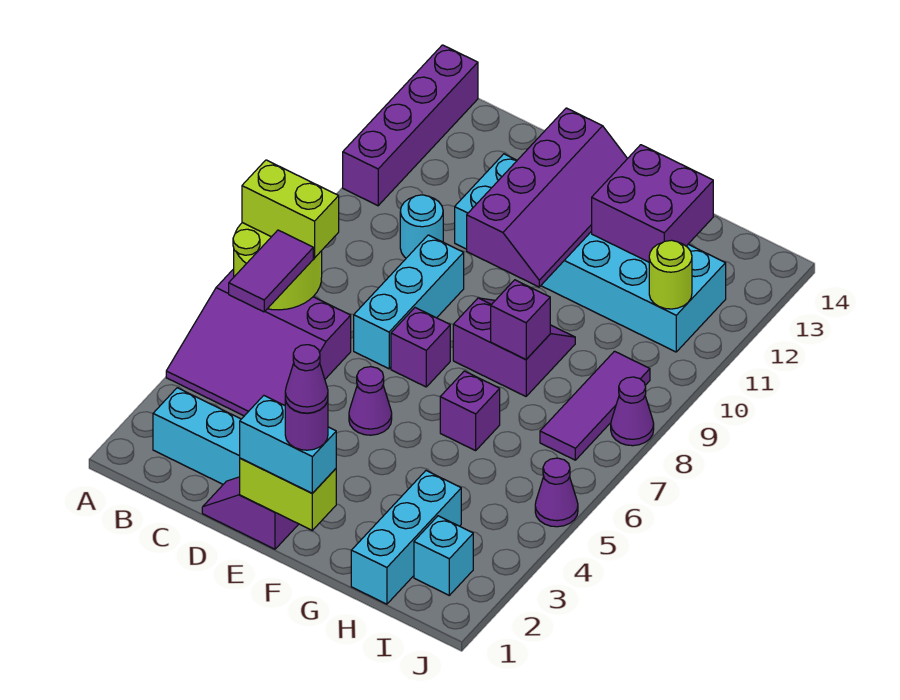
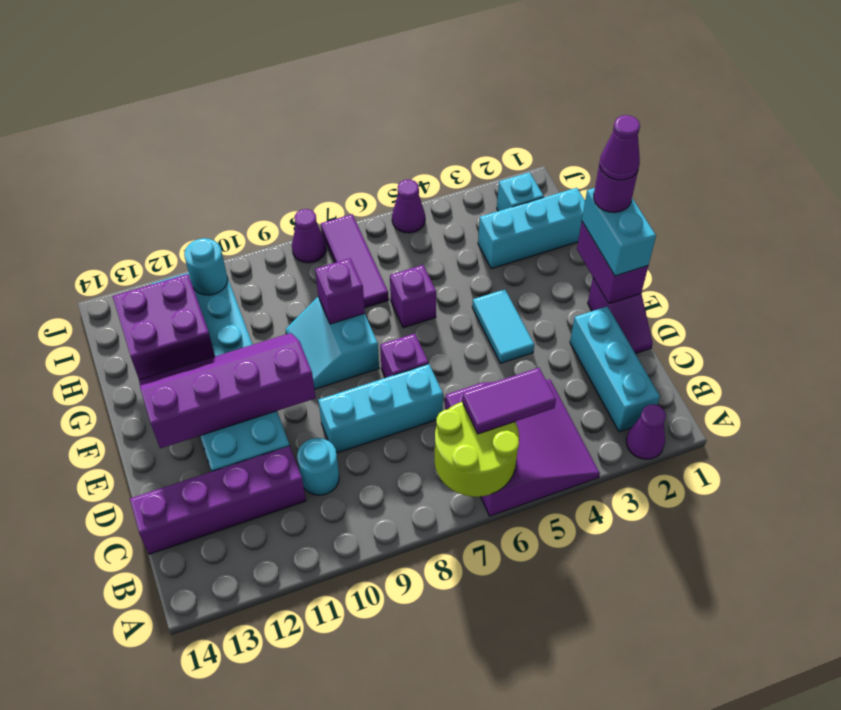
lime 1x2 brick [242,160,339,258] -> none
purple 1x4 brick [343,45,478,206] -> purple 1x4 brick moved to [130,446,306,554]
lime 1x2 brick [240,458,336,530] -> purple 1x2 brick [577,222,648,304]
none -> cyan 1x2 tile [472,289,534,363]
purple 1x1 cone [349,367,392,435] -> purple 1x1 cone moved to [626,404,666,459]
purple 2x2 slope [453,298,575,396] -> cyan 2x2 slope [286,297,379,389]
purple 1x3 tile [540,351,650,460] -> purple 1x3 tile turned to [321,214,389,308]
lime 1x1 round brick [649,240,692,309] -> cyan 1x1 round brick [184,238,228,295]

